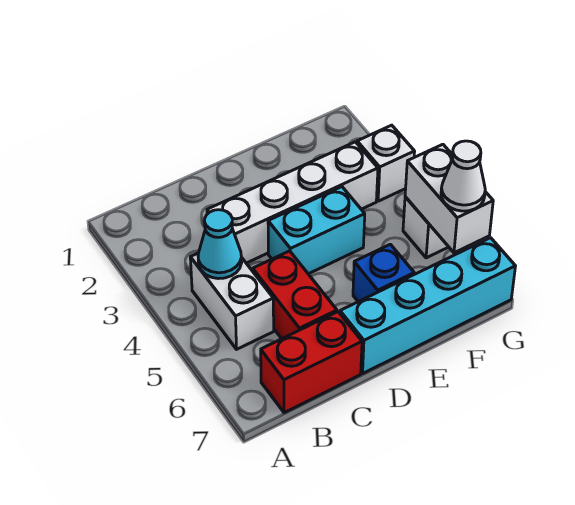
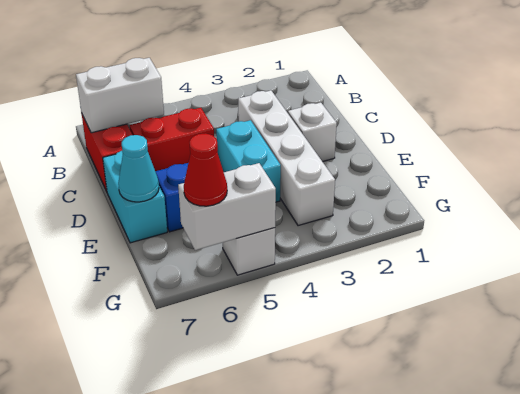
white 1x2 brick [190,253,274,349] -> white 1x2 brick moved to [76,58,164,133]
cyan 1x1 cone [198,210,242,279] -> cyan 1x1 cone moved to [118,135,159,202]
cyan 1x4 brick [340,238,515,373] -> cyan 1x2 brick [103,151,167,243]
white 1x1 brick [357,125,415,201] -> white 1x1 brick moved to [288,103,337,162]
white 1x1 cone [441,141,485,211] -> red 1x1 cone [184,133,227,206]

